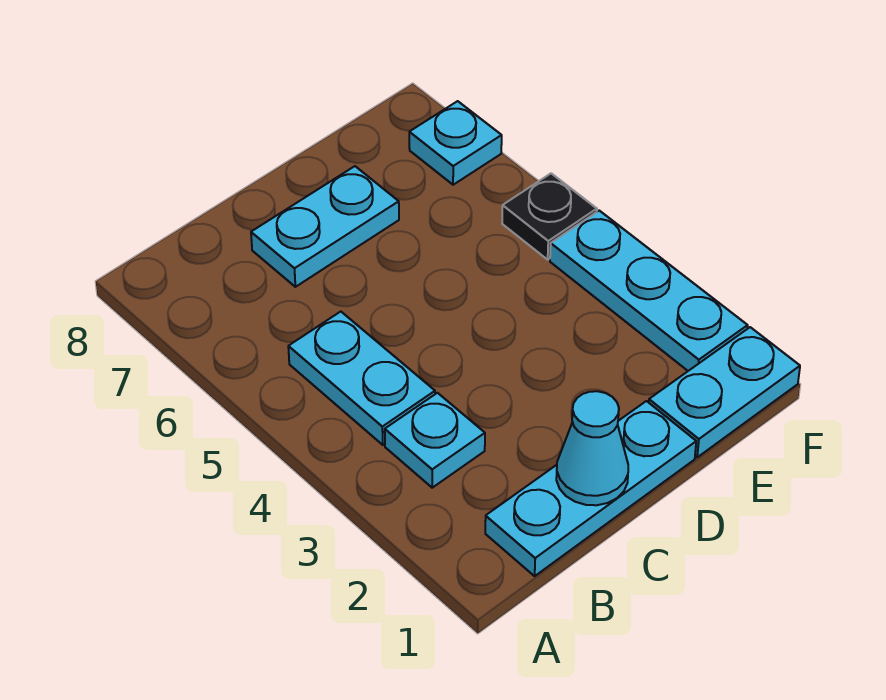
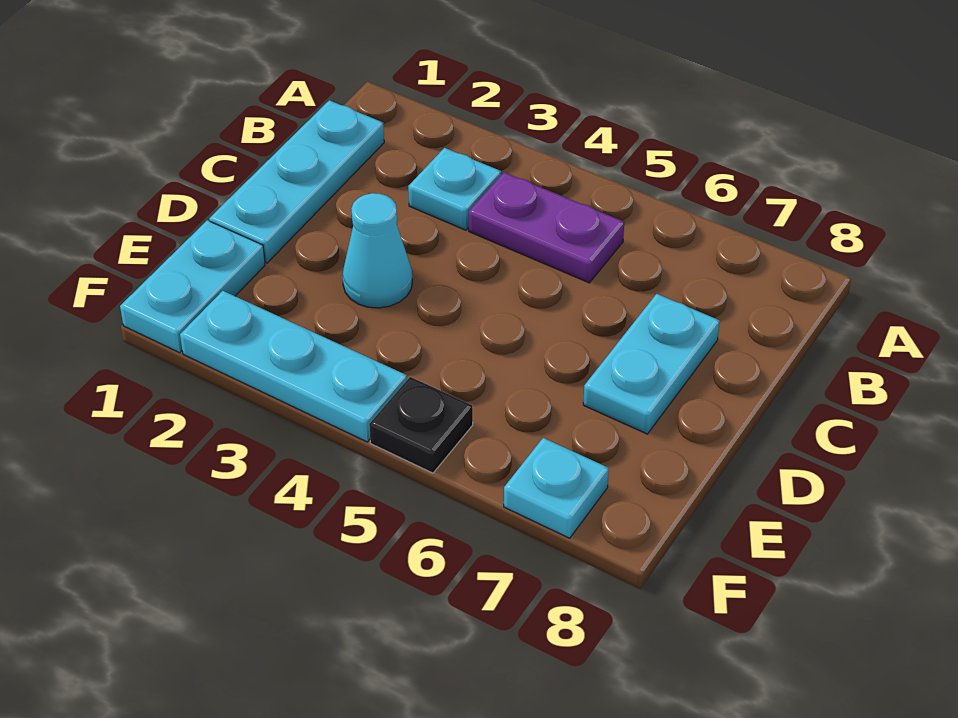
cyan 1x2 plate [288,312,435,445] -> purple 1x2 plate [469,172,624,283]
cyan 1x1 cone [556,391,628,505] -> cyan 1x1 cone moved to [343,193,412,308]

